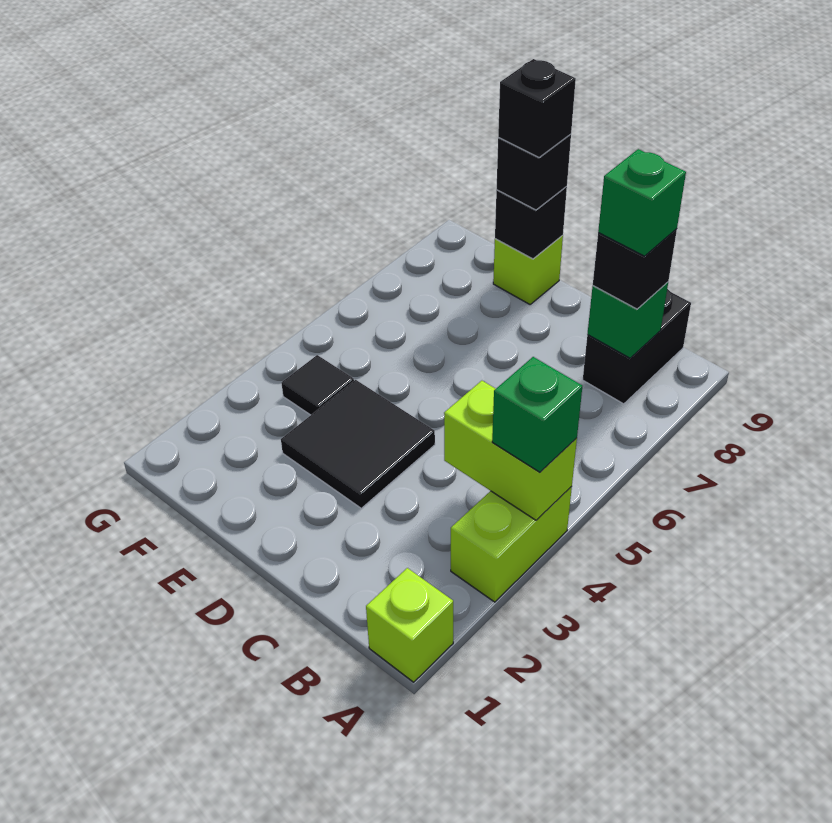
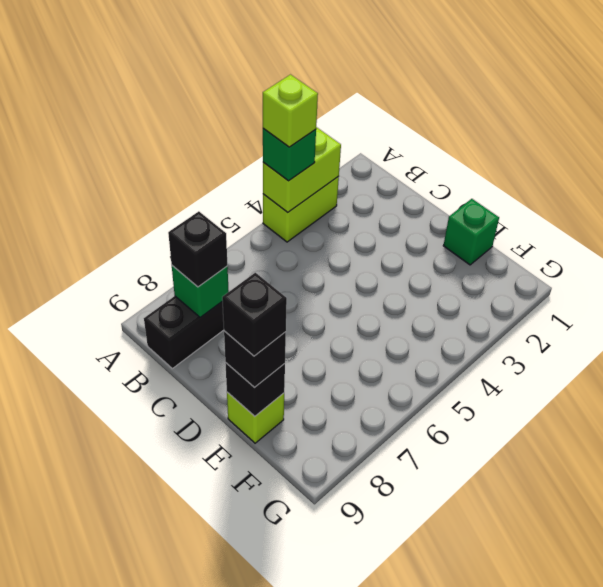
lime 1x1 brick [366,568,453,682] -> lime 1x1 brick moved to [263,75,318,147]
lime 1x2 brick [444,381,577,520] -> lime 1x2 brick turned to [263,127,341,212]
green 1x1 brick [598,149,686,256] -> green 1x1 brick moved to [443,199,499,265]
black 2x2 tile [281,380,435,508] -> none
black 1x1 tile [281,355,354,415] -> none

